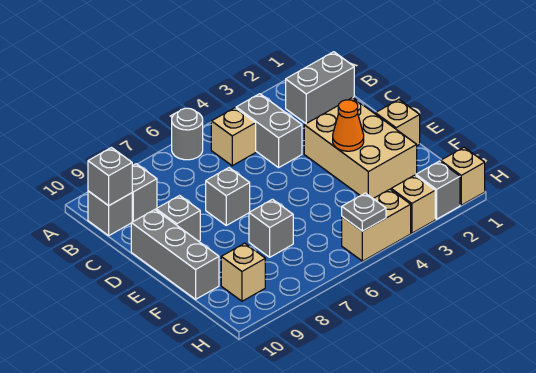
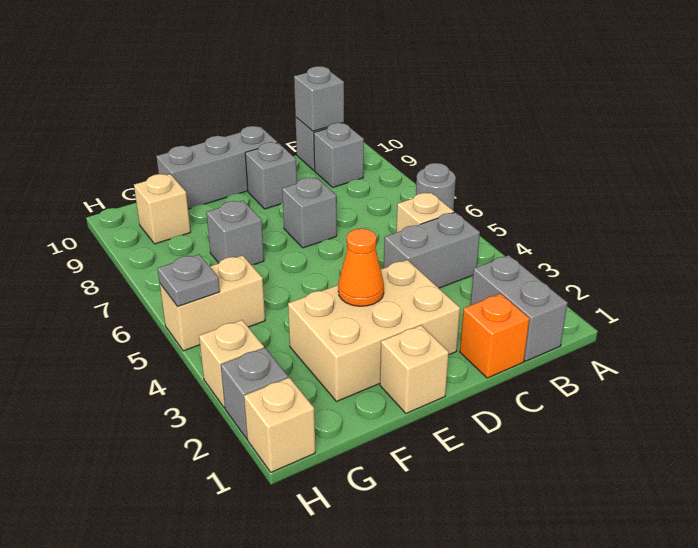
none -> orange 1x1 brick [460,294,529,378]
tan 1x2 brick [342,189,411,261] -> tan 1x2 brick turned to [160,255,265,351]

